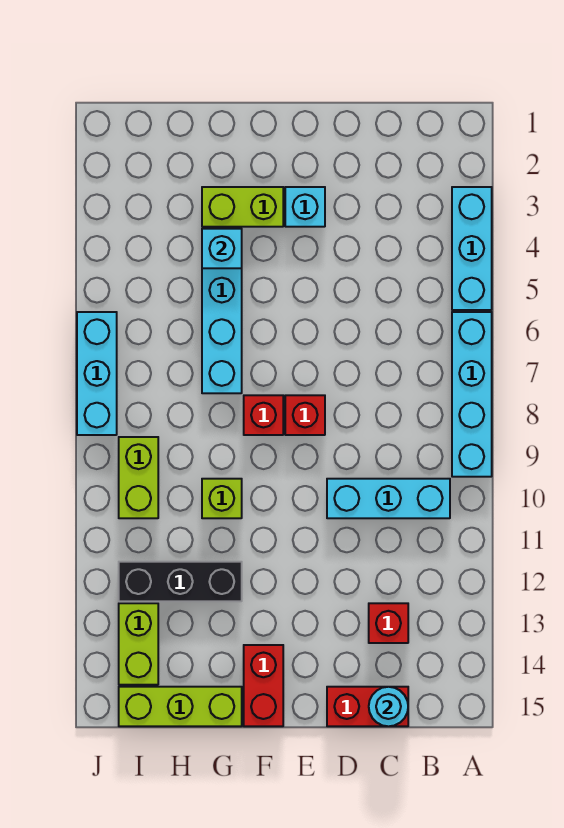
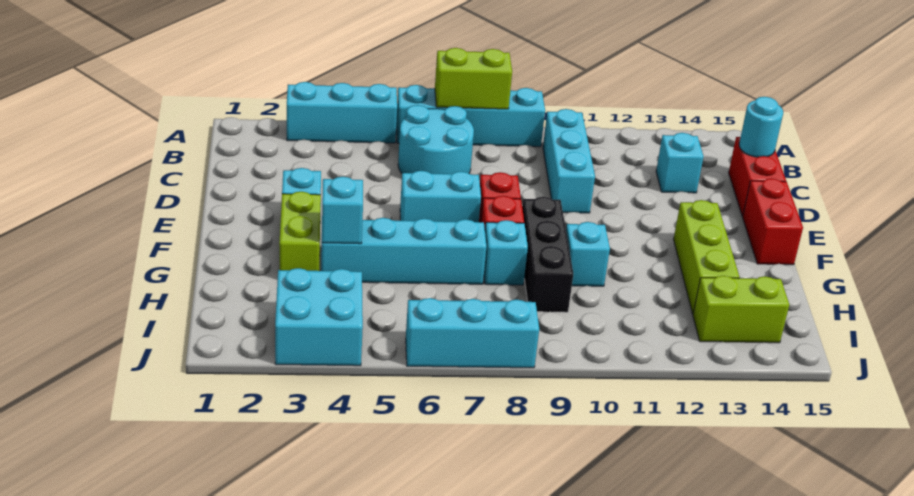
none -> cyan 2x2 round brick [398,105,474,174]
red 1x1 brick [369,603,408,643] -> cyan 1x1 brick [656,133,704,193]
none -> cyan 1x2 brick [400,171,481,222]
red 1x2 brick [244,645,283,726] -> red 1x2 brick turned to [743,179,803,265]
none -> cyan 1x1 brick [484,220,528,285]
lime 1x1 brick [202,479,242,518] -> cyan 1x1 brick [566,222,610,286]
black 1x3 brick [119,562,242,601] -> black 1x3 brick moved to [522,197,573,312]
lime 1x3 brick [119,687,242,726] -> lime 1x3 brick moved to [674,200,739,314]
none -> cyan 2x2 brick [275,268,363,366]
lime 1x2 brick [119,437,158,518] -> lime 1x2 brick moved to [435,48,512,109]

